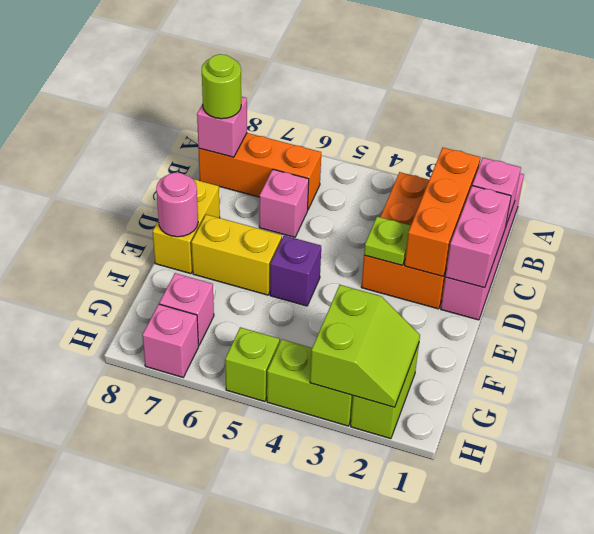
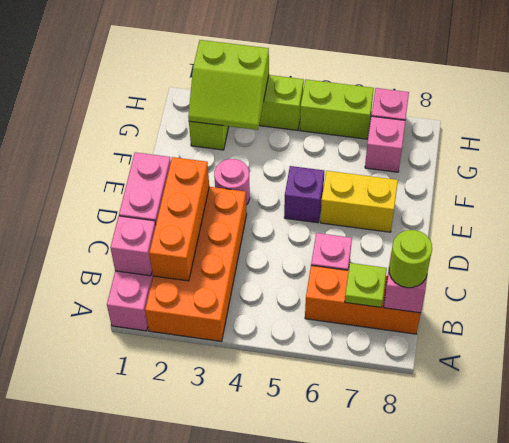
orange 2x3 brick [361,172,447,309] -> orange 2x4 brick [145,187,247,342]
lime 1x1 plate [364,217,411,265] -> lime 1x1 plate moved to [345,263,387,307]
yellow 1x2 brick [153,179,220,274] -> none
pink 1x1 round brick [156,173,198,237] -> pink 1x1 round brick moved to [214,159,250,205]
lime 2x2 slope [310,285,420,407] -> lime 2x2 slope turned to [188,40,269,130]
lime 1x1 brick [225,327,280,402] -> lime 1x2 brick [300,80,374,139]

